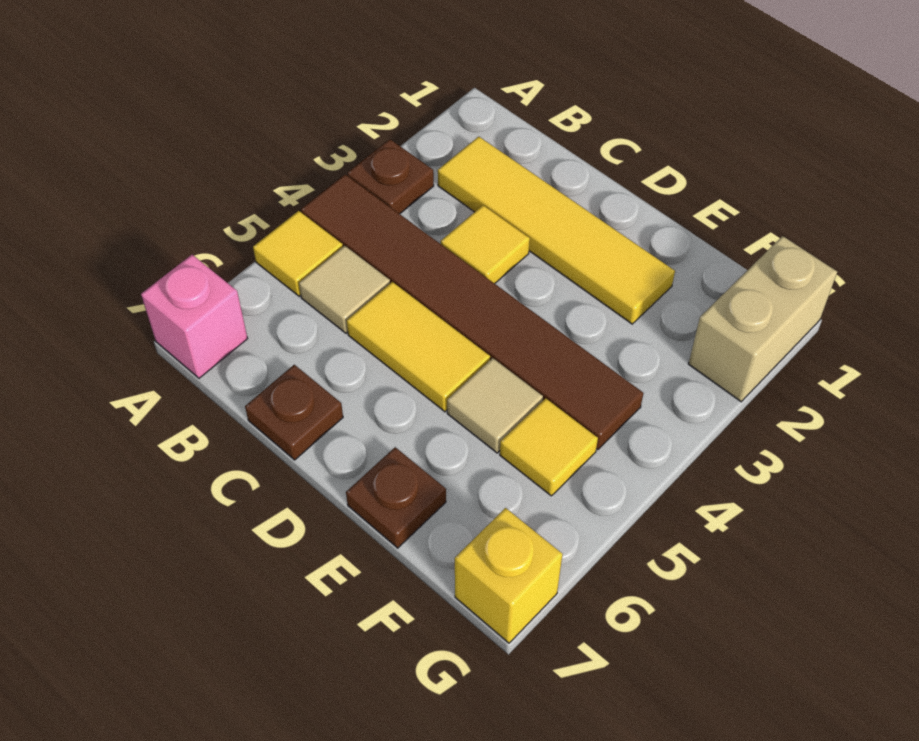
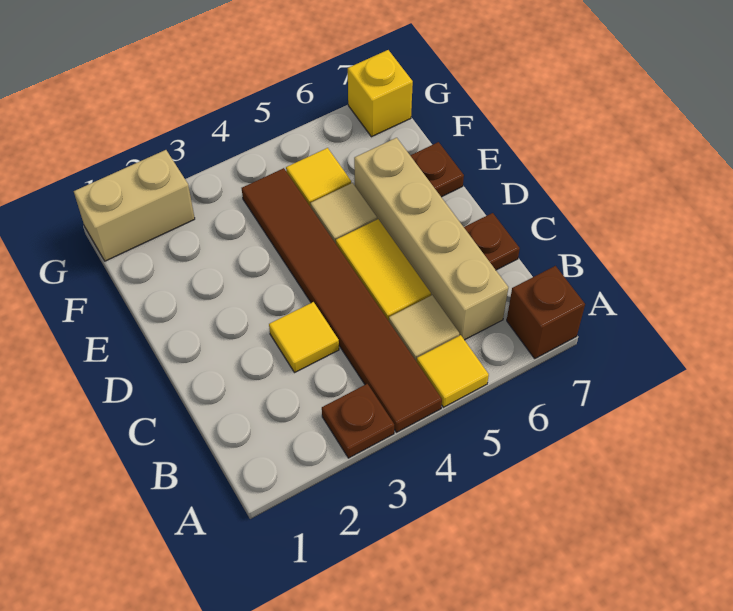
pink 1x1 brick [141,255,248,378] -> brown 1x1 brick [507,266,585,358]
yellow 1x4 tile [438,137,675,324] -> none
none -> tan 1x4 brick [354,138,508,340]

